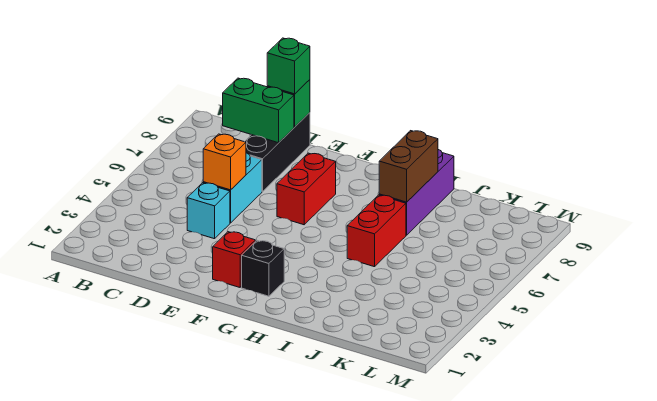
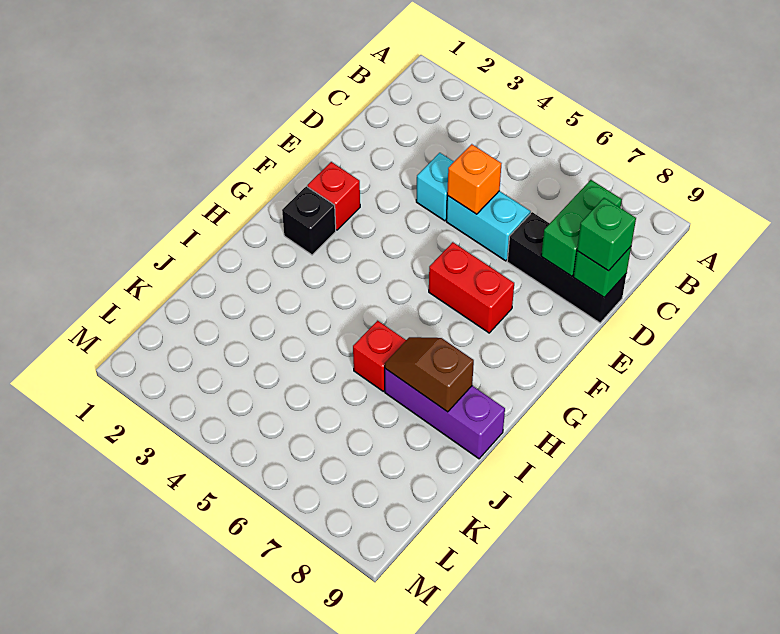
red 1x2 brick [347,195,406,267] -> red 1x1 brick [353,321,406,391]
brown 1x2 brick [379,131,438,202] -> brown 1x2 slope [385,337,474,412]

